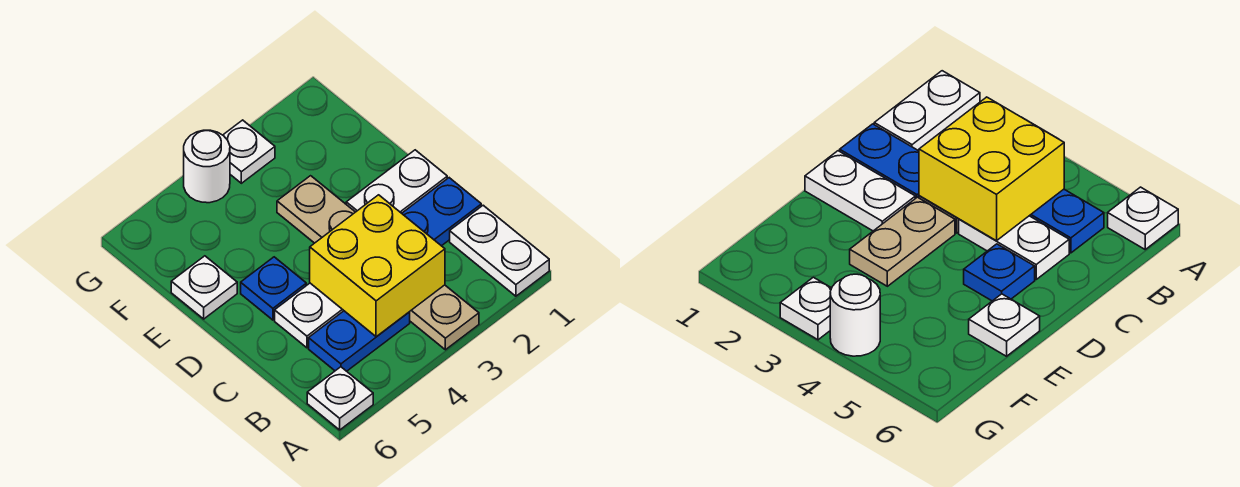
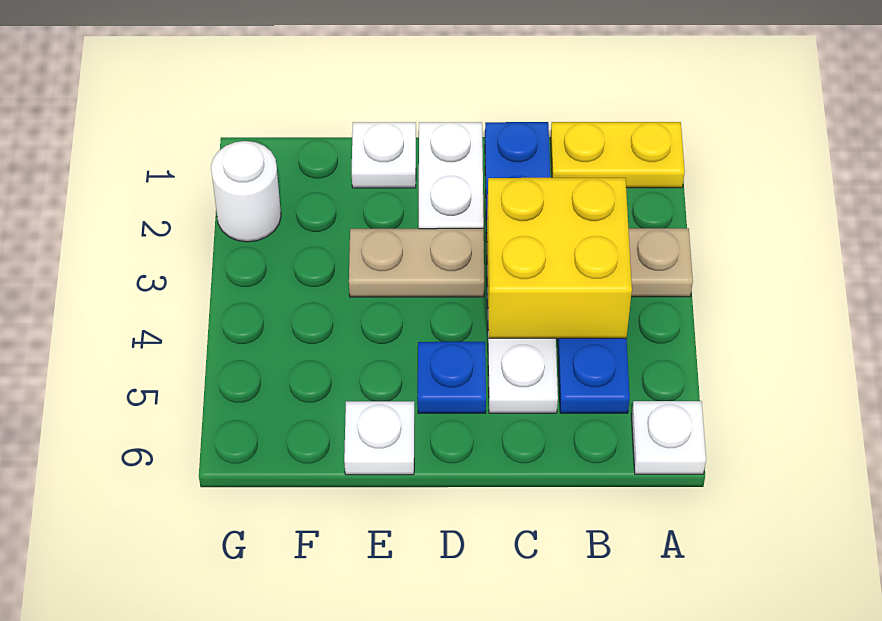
white 1x2 plate [450,205,549,296] -> yellow 1x2 plate [551,122,685,188]
white 1x1 plate [223,120,275,183] -> white 1x1 plate moved to [352,122,416,188]
white 1x1 round brick [184,130,230,203] -> white 1x1 round brick moved to [211,141,281,242]

